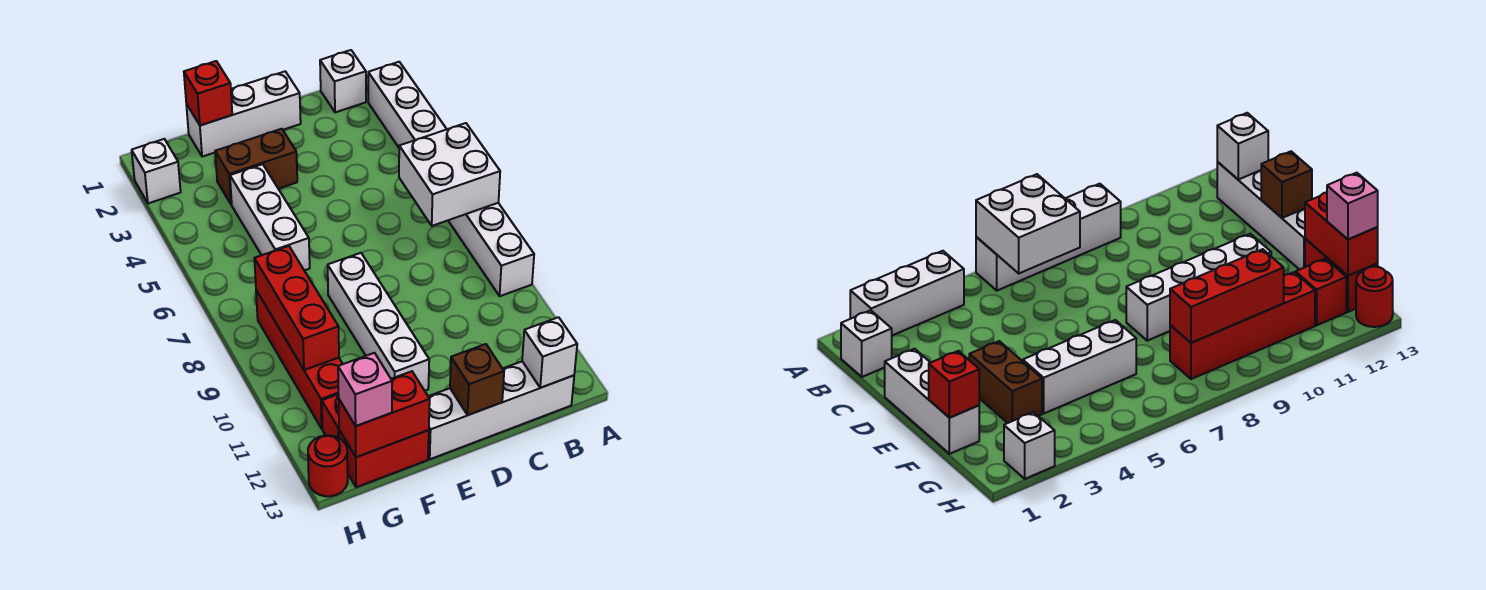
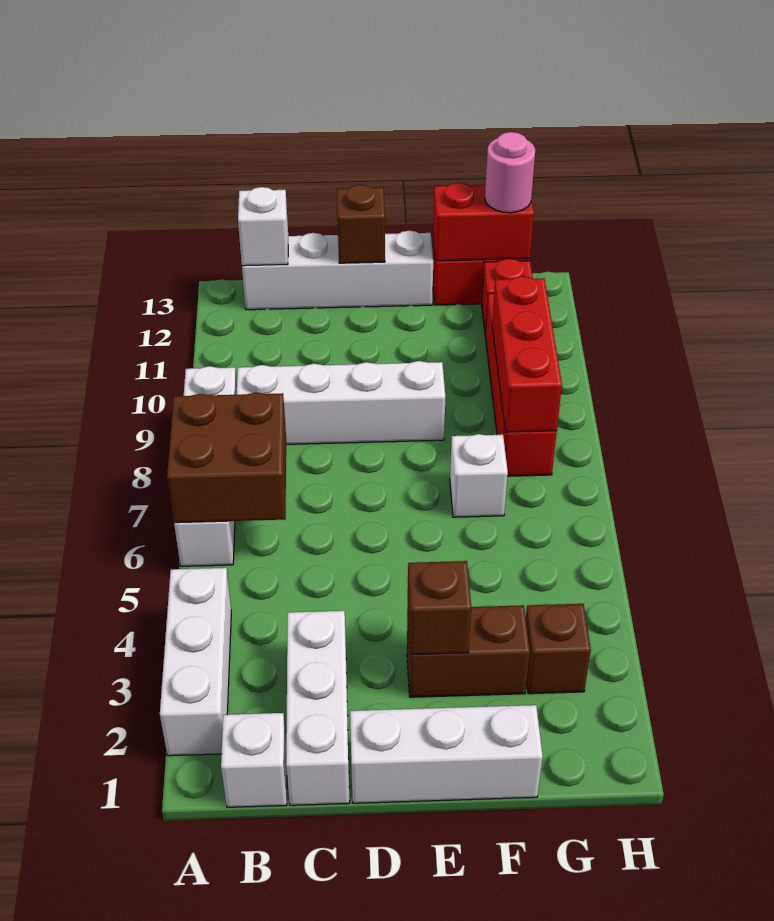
white 2x2 brick [399,123,500,226] -> brown 2x2 brick [167,392,286,523]
none -> brown 1x1 brick [408,561,471,655]
white 1x4 brick [328,253,429,391] -> white 1x4 brick turned to [237,361,445,444]
red 1x1 brick [184,61,232,125] -> none
white 1x3 brick [230,164,310,270] -> white 1x3 brick moved to [286,611,350,805]
none -> brown 1x1 brick [526,604,591,694]
pink 1x1 brick [338,353,392,426] -> pink 1x1 round brick [485,132,535,213]
white 1x1 brick [132,139,181,203] -> white 1x1 brick moved to [450,434,508,517]
red 1x1 round brick [308,435,348,496] -> none

